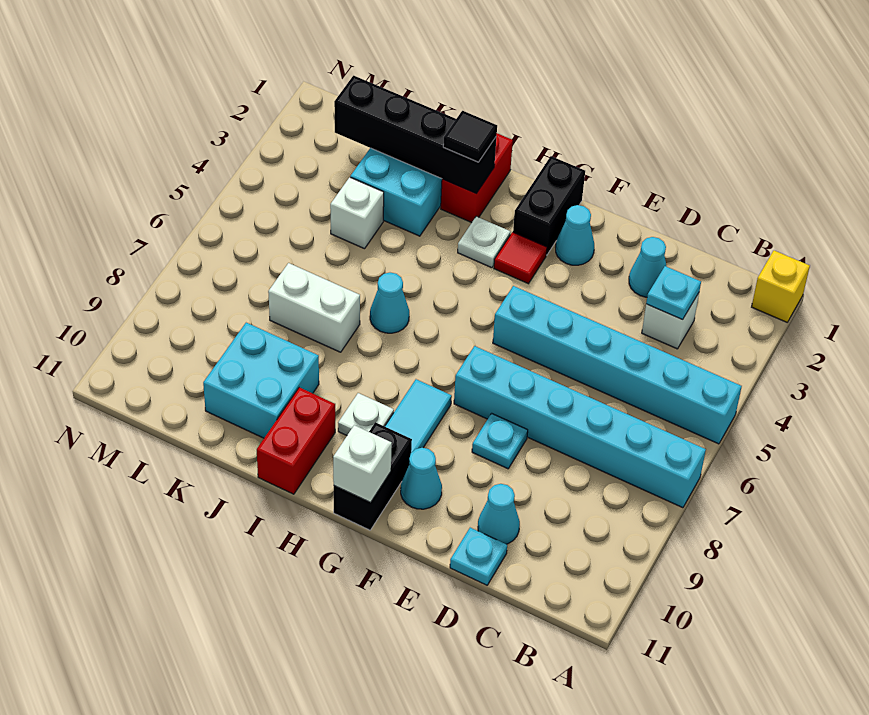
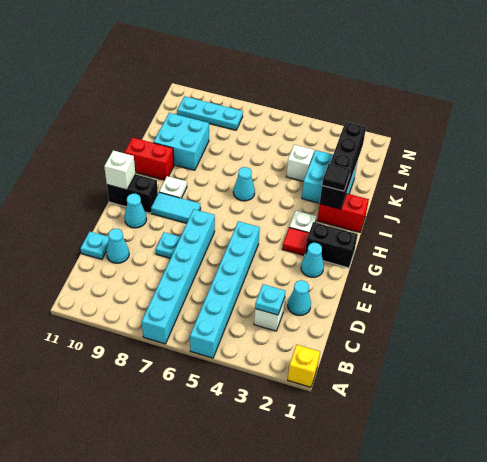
white 1x2 brick [268,263,360,352] -> none
none -> cyan 1x3 plate [177,96,243,130]

